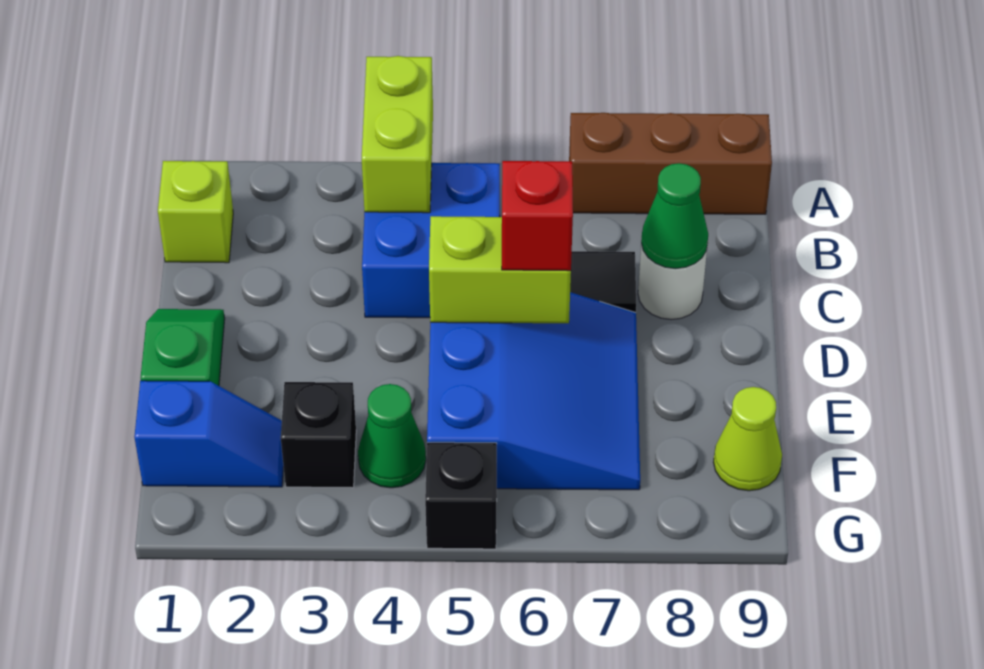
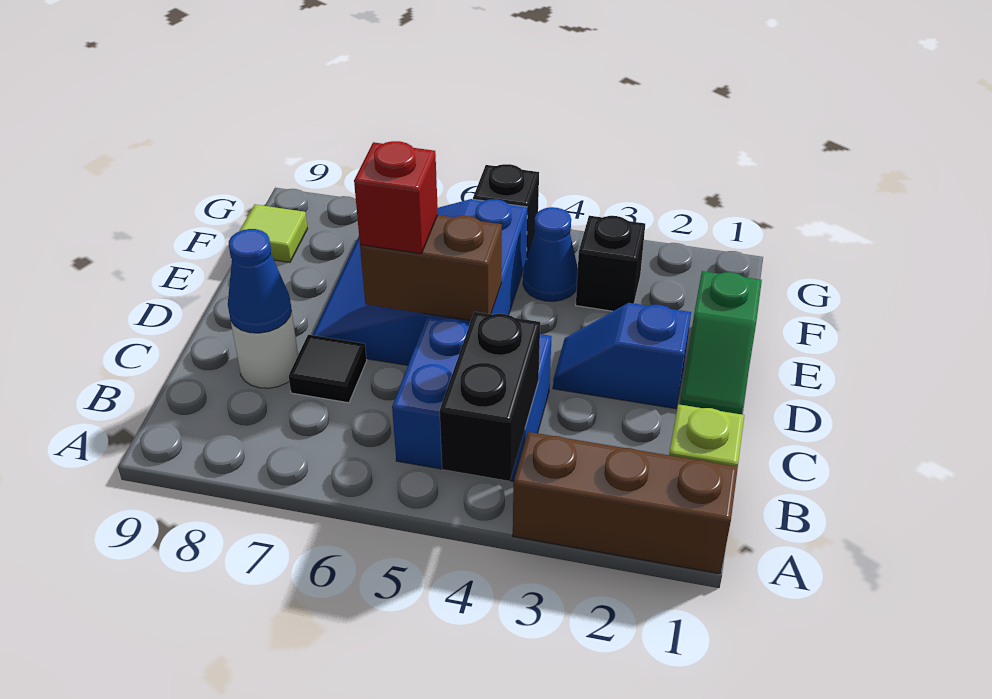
lime 1x2 brick [362,56,433,213] -> black 1x2 brick [440,312,540,481]
brown 1x3 brick [569,113,772,214] -> brown 1x3 brick moved to [513,432,738,574]
green 1x1 cone [641,163,708,269] -> blue 1x1 cone [228,229,292,333]
lime 1x2 brick [429,216,571,323] -> brown 1x2 brick [360,215,502,321]
blue 1x2 slope [134,381,284,487] -> blue 1x2 slope moved to [553,303,691,409]
green 1x1 cone [358,384,426,488] -> blue 1x1 cone [523,207,578,301]
lime 1x1 cone [713,387,782,491] -> lime 1x1 tile [240,205,308,262]

